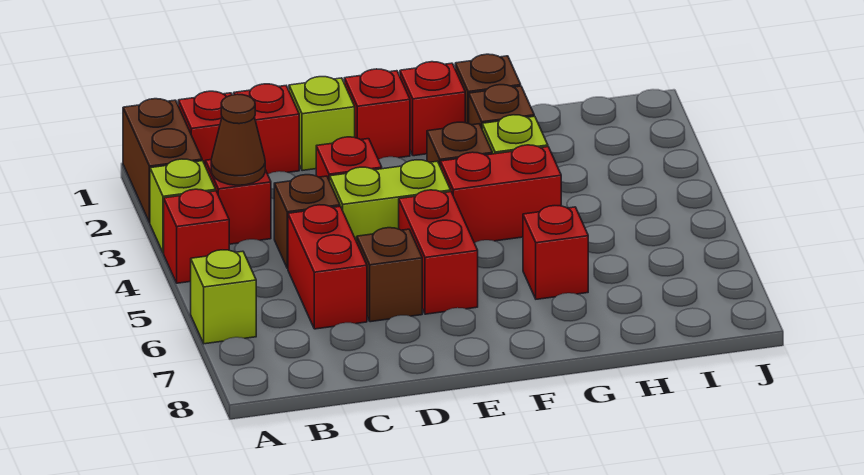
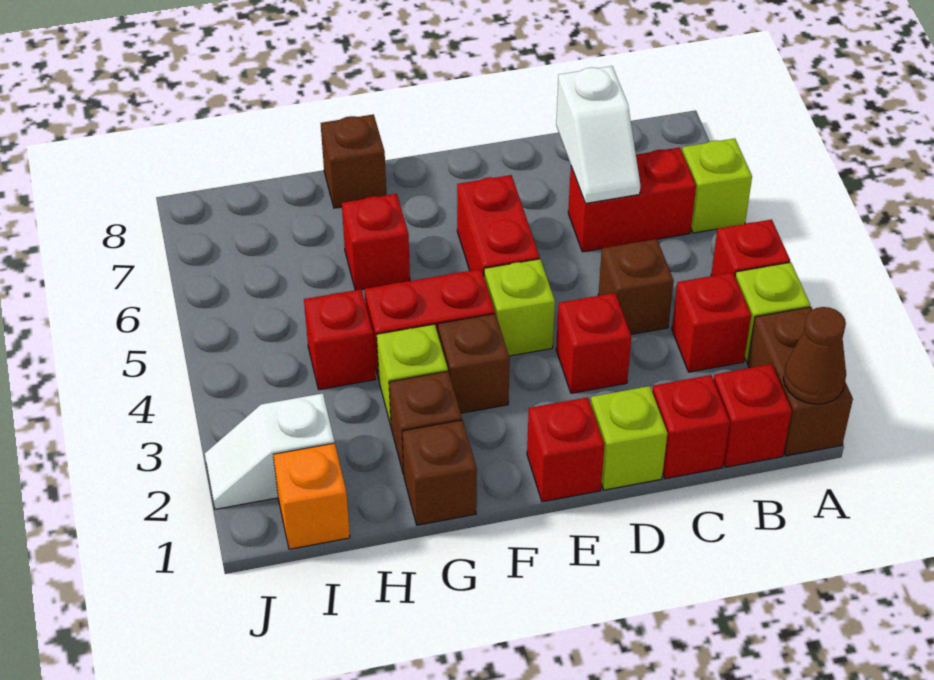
brown 1x1 cone [211,94,265,185] -> brown 1x1 cone moved to [783,307,846,404]
red 1x2 brick [288,205,367,329] -> red 1x2 brick turned to [568,147,696,252]
none -> white 1x2 slope [556,66,640,203]
lime 1x2 brick [330,160,451,242] -> lime 1x1 brick [484,259,555,356]
brown 1x1 brick [357,228,422,322] -> brown 1x1 brick moved to [321,114,386,208]
red 1x1 brick [400,62,465,156] -> red 1x1 brick moved to [304,289,375,390]
none -> orange 1x1 brick [273,443,350,549]
none -> white 1x2 slope [205,393,334,509]

